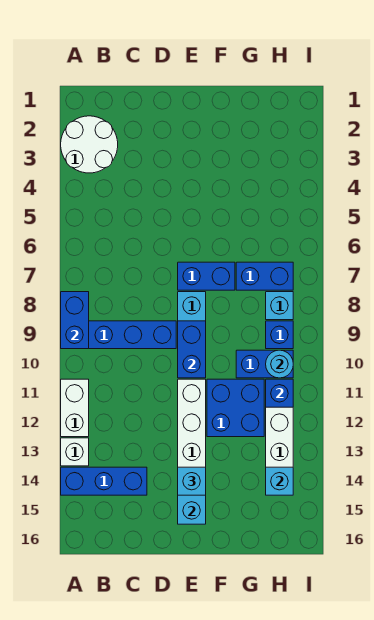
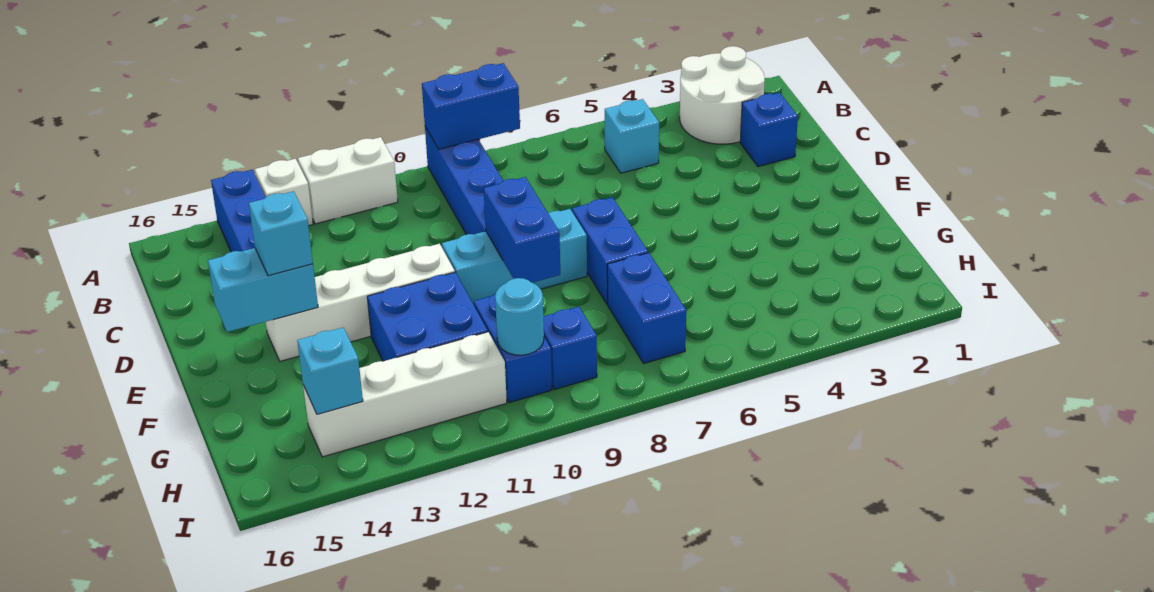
blue 1x2 brick [178,321,206,378] -> blue 1x2 brick turned to [484,177,560,283]
cyan 1x1 brick [266,292,293,320] -> cyan 1x1 brick moved to [605,99,659,173]
blue 1x1 brick [266,379,293,407] -> blue 1x1 brick moved to [740,93,798,167]

